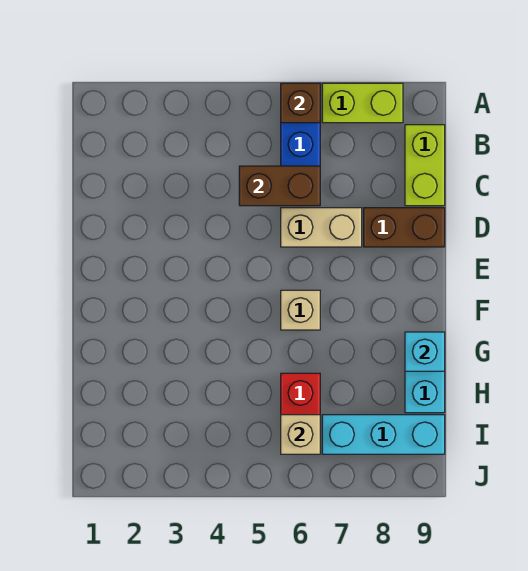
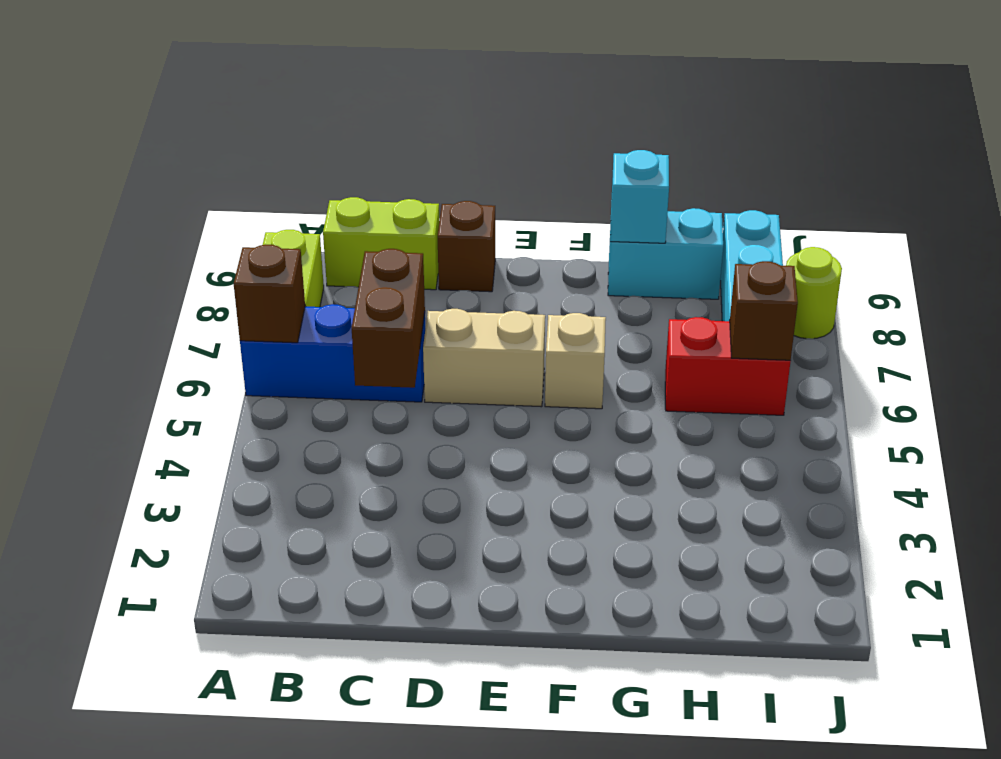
tan 1x2 brick [281,208,362,247] -> tan 1x2 brick turned to [423,309,545,407]
brown 1x2 brick [364,208,445,247] -> brown 1x1 brick [438,201,495,292]
tan 1x1 brick [281,415,320,454] -> brown 1x1 brick [730,261,798,360]
none -> lime 1x1 round brick [786,247,842,339]

